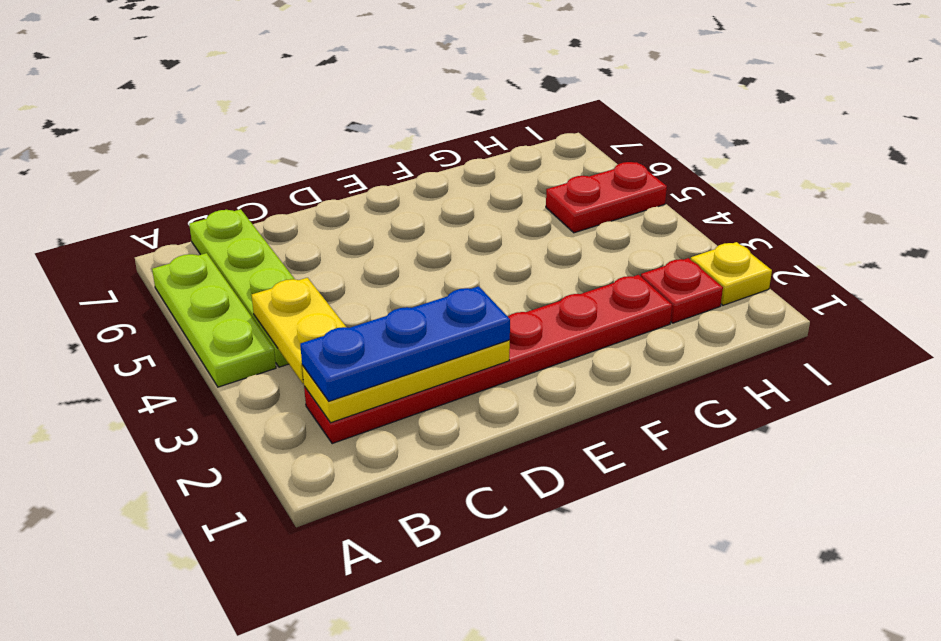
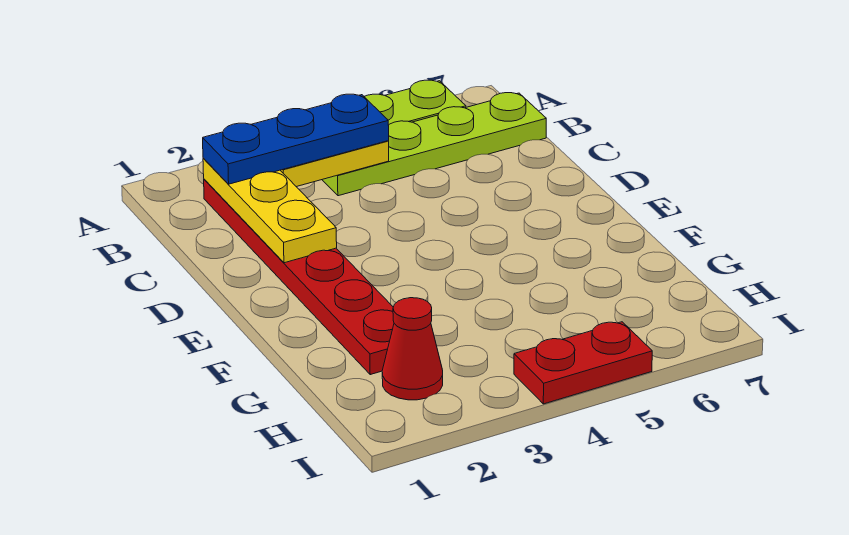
blue 1x3 plate [300,286,510,401] -> blue 1x3 plate turned to [203,94,389,184]
red 1x1 plate [641,258,723,323] -> red 1x1 cone [382,298,443,400]
red 1x2 plate [546,162,667,233] -> red 1x2 plate turned to [514,322,652,404]
yellow 1x1 plate [691,242,772,305] -> none

